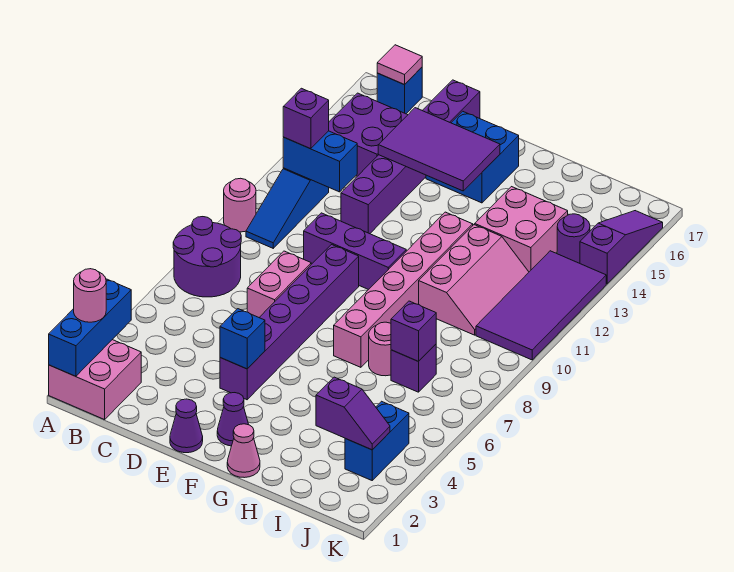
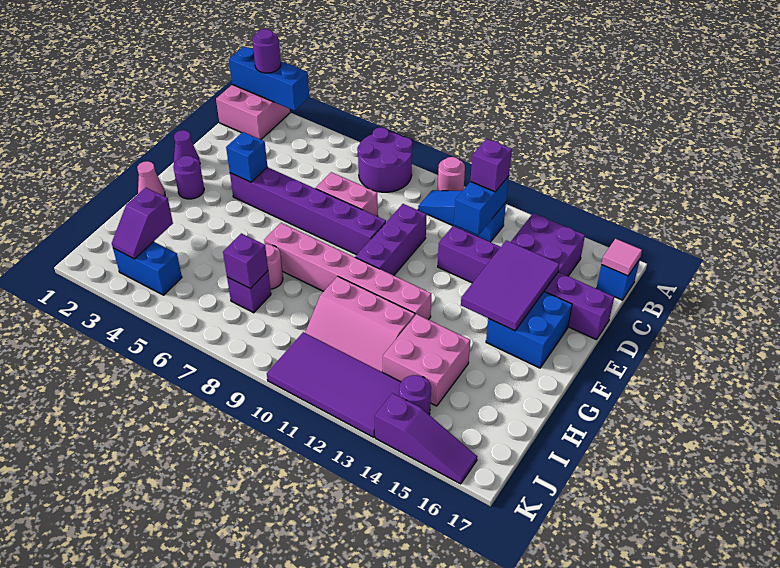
pink 1x1 round brick [74,269,106,322] -> purple 1x1 round brick [252,29,281,73]
purple 1x1 cone [217,393,249,446] -> purple 1x1 round brick [173,156,204,199]

